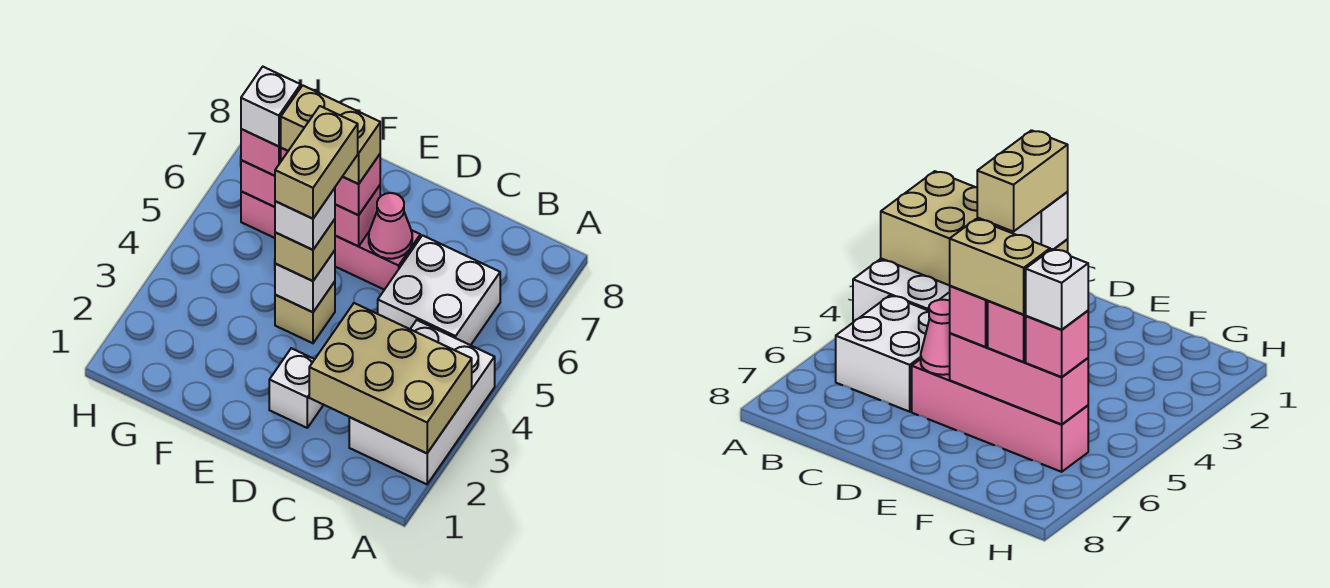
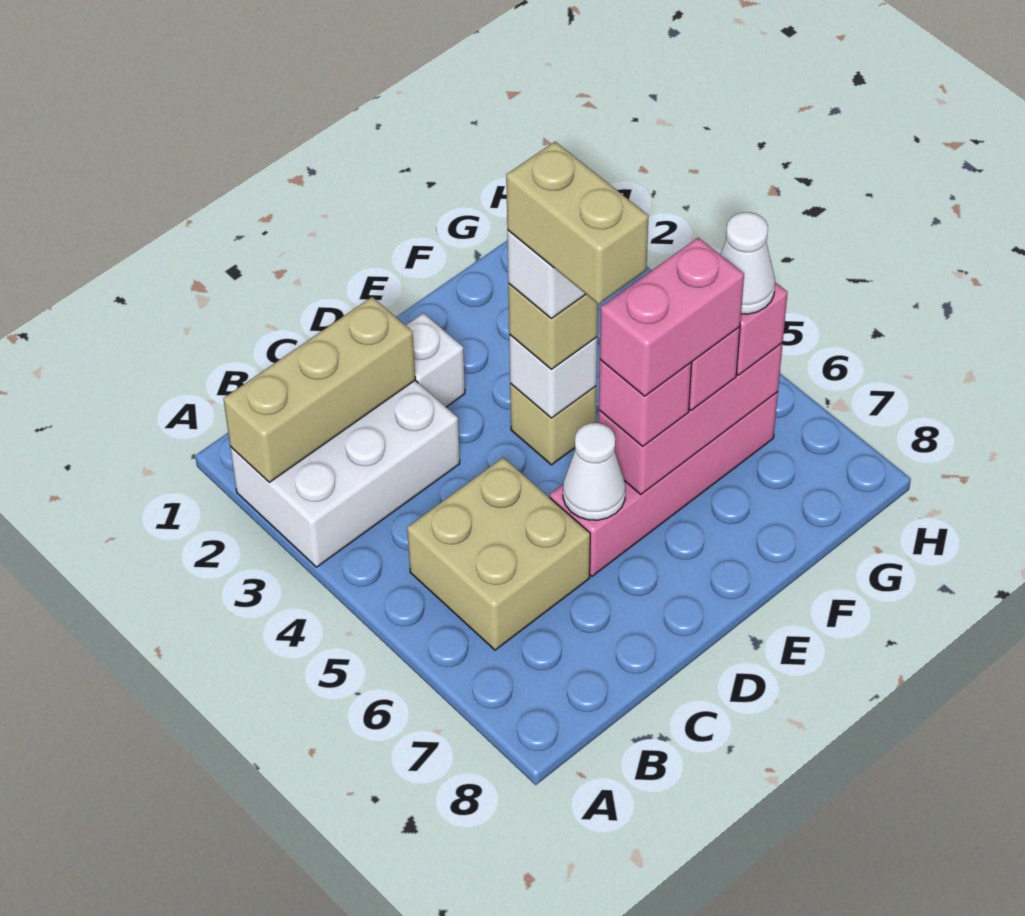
white 2x3 brick [349,320,495,484] -> white 2x3 brick turned to [230,381,460,567]
tan 2x3 brick [309,303,472,453] -> tan 1x3 brick [223,297,415,482]
white 2x2 brick [378,235,500,345] -> tan 2x2 brick [407,457,590,650]
pink 1x1 cone [369,193,412,259] -> white 1x1 cone [563,423,625,520]
tan 1x2 brick [280,85,380,184] -> pink 1x2 brick [600,238,744,396]
white 1x1 brick [241,67,301,146] -> white 1x1 cone [720,212,775,314]

